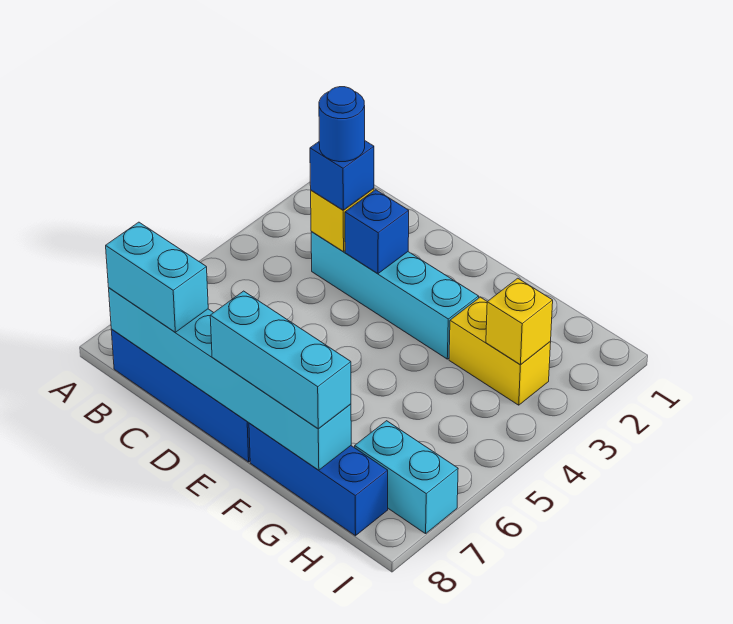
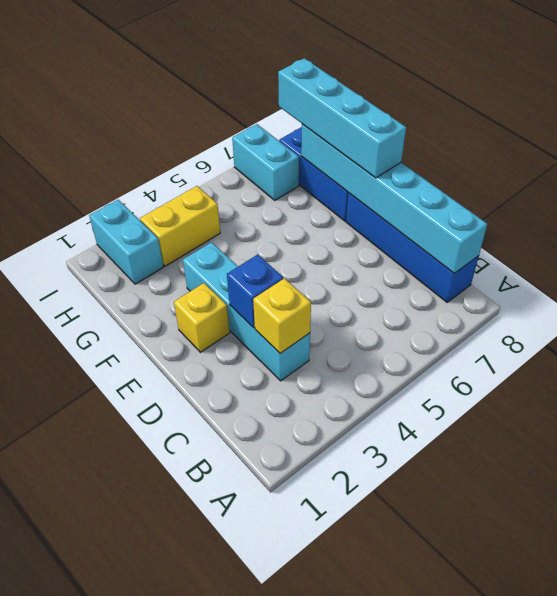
cyan 1x2 brick [106,222,208,332] -> cyan 1x2 brick moved to [89,200,163,284]
blue 1x1 brick [310,141,374,210] -> none
blue 1x1 round brick [319,87,365,162] -> none
cyan 1x3 brick [210,291,351,429] -> cyan 1x4 brick [278,58,406,178]
yellow 1x2 brick [449,297,551,405] -> yellow 1x2 brick turned to [140,186,220,266]
yellow 1x1 brick [486,278,553,365] -> yellow 1x1 brick moved to [174,283,230,352]

